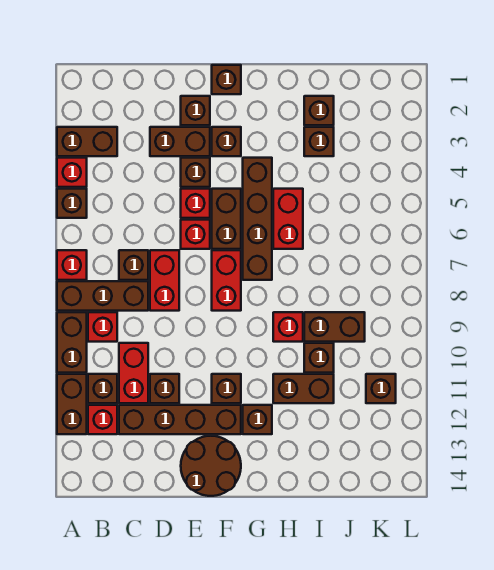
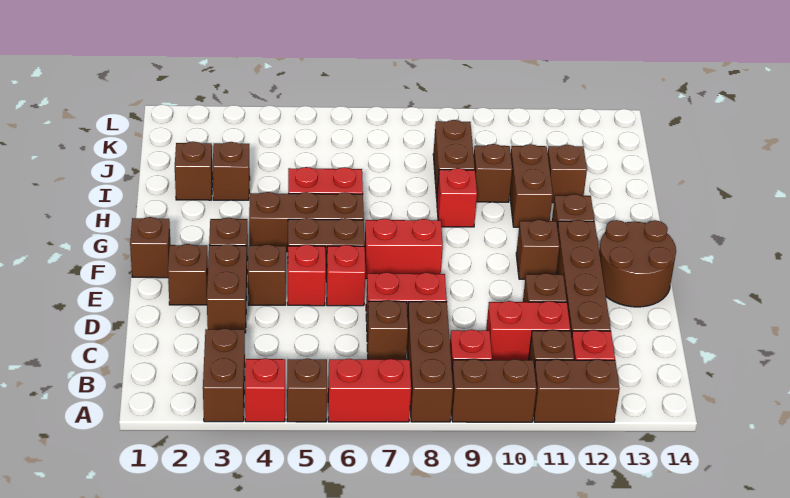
red 1x1 brick [57,250,87,280] -> red 1x2 brick [328,359,411,422]
brown 1x4 brick [243,158,272,280] -> brown 1x3 brick [249,192,364,252]
brown 1x1 brick [366,374,396,403] -> brown 1x1 brick moved to [548,145,587,203]

